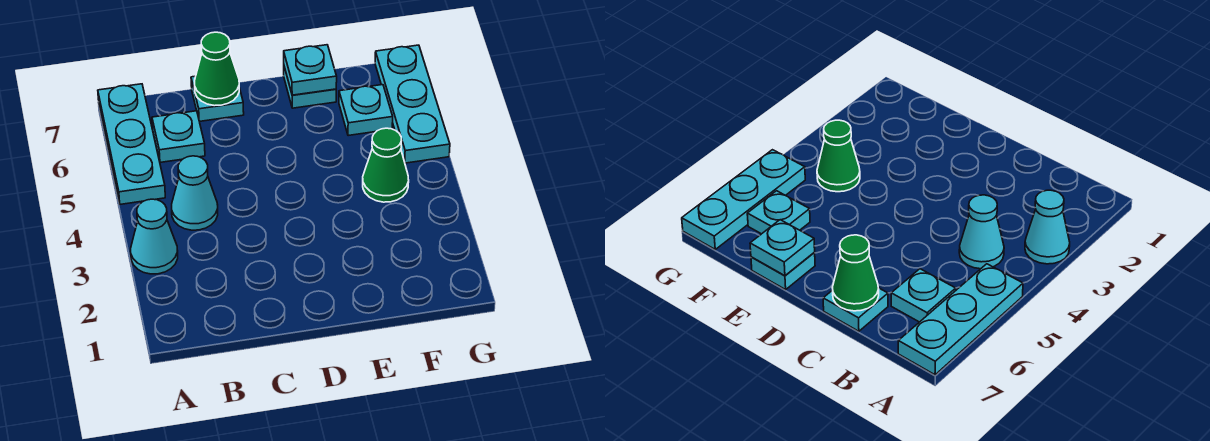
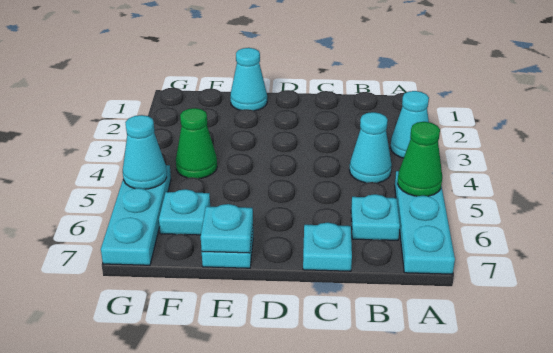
green 1x1 cone [195,32,239,106] -> green 1x1 cone moved to [397,122,442,196]
none -> cyan 1x1 cone [230,48,267,111]
none -> cyan 1x1 cone [123,115,167,189]

